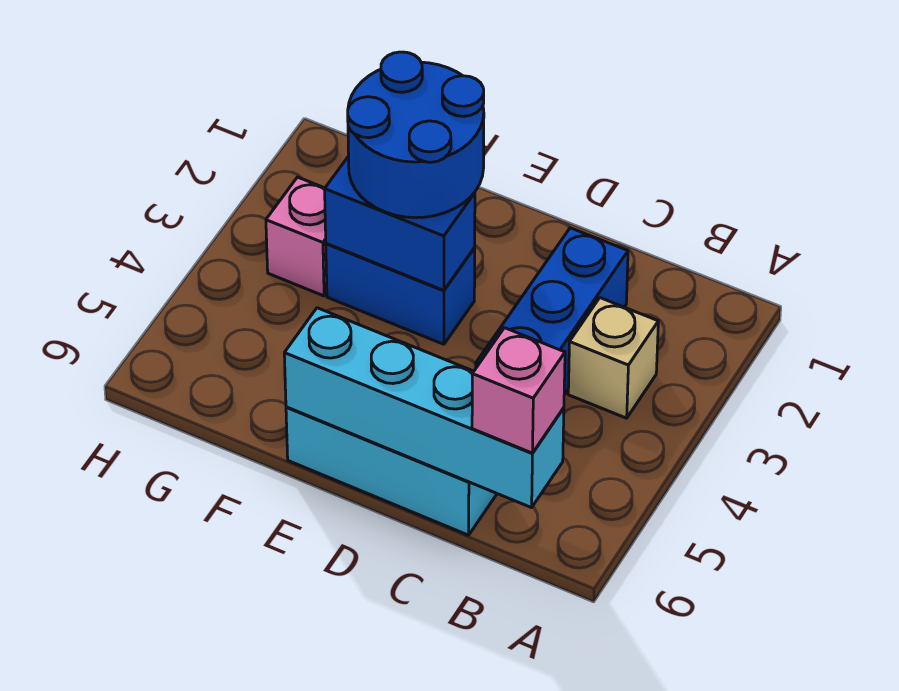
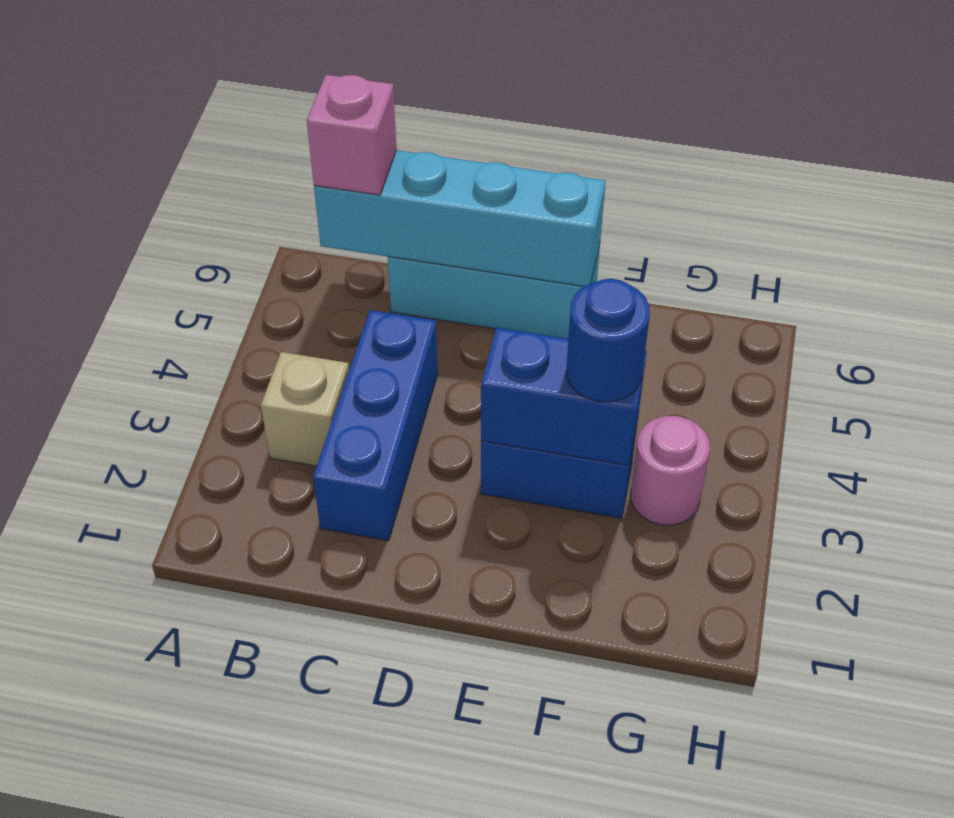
blue 2x2 round brick [348,52,484,218] -> blue 1x1 round brick [566,279,650,402]
pink 1x1 brick [266,177,327,296] -> pink 1x1 round brick [631,416,710,525]

